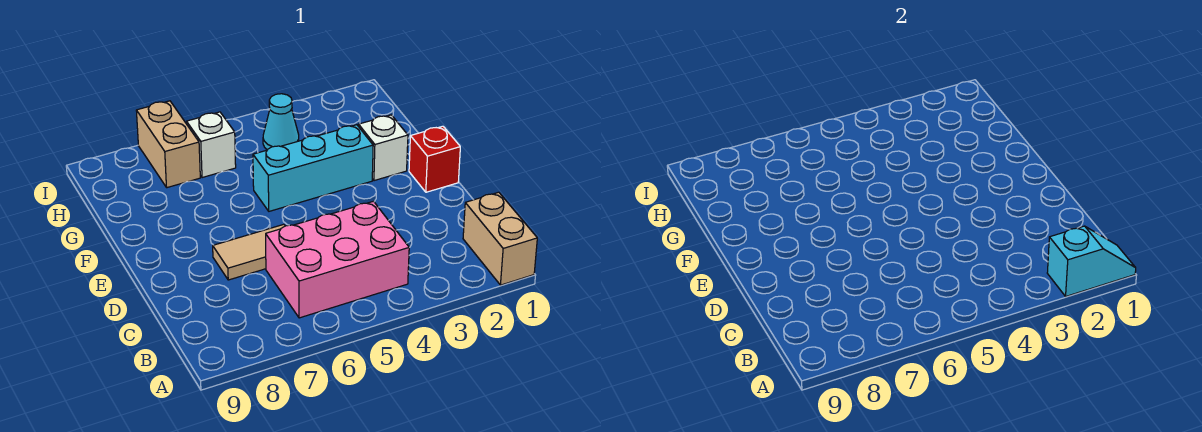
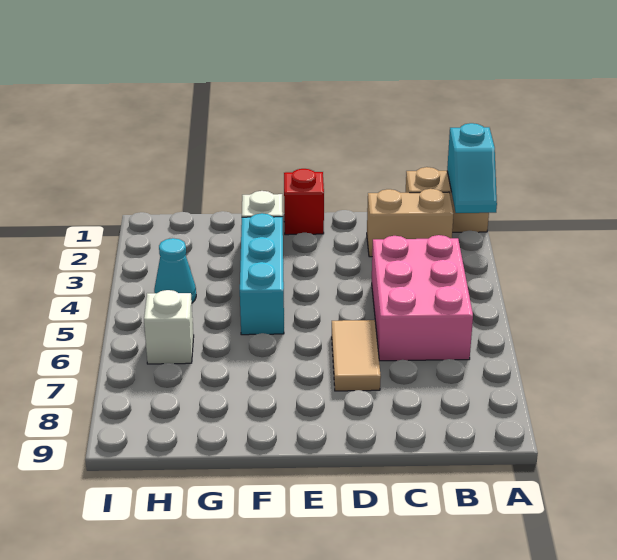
cyan 1x2 slope [1047,226,1136,296] -> cyan 1x2 slope turned to [447,123,497,213]
tan 1x2 brick [136,101,200,188] -> tan 1x2 brick moved to [367,189,453,257]

